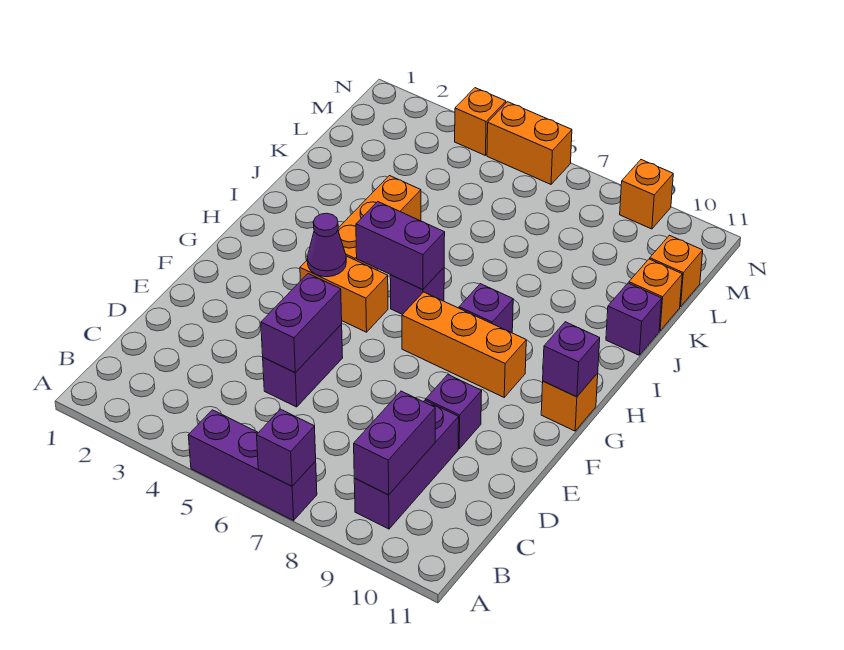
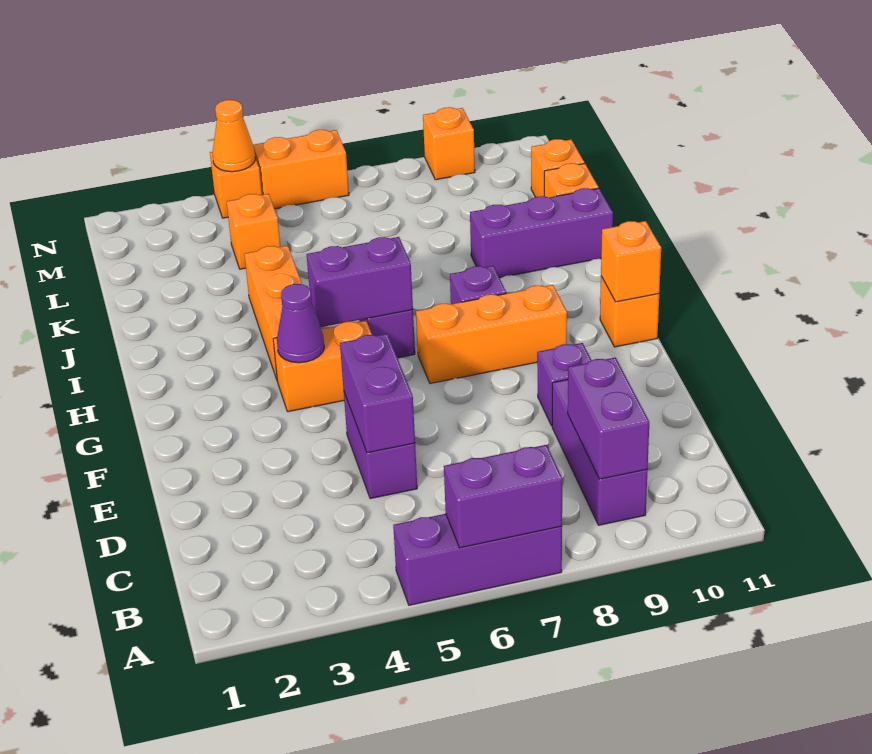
purple 1x1 brick [257,409,316,486] -> purple 1x2 brick [444,445,562,548]
purple 1x1 brick [543,322,600,397] -> orange 1x1 brick [601,221,661,302]
purple 1x1 brick [606,283,662,355] -> purple 1x3 brick [470,188,613,278]
none -> orange 1x1 brick [227,194,280,269]
none -> orange 1x1 cone [213,100,255,172]

